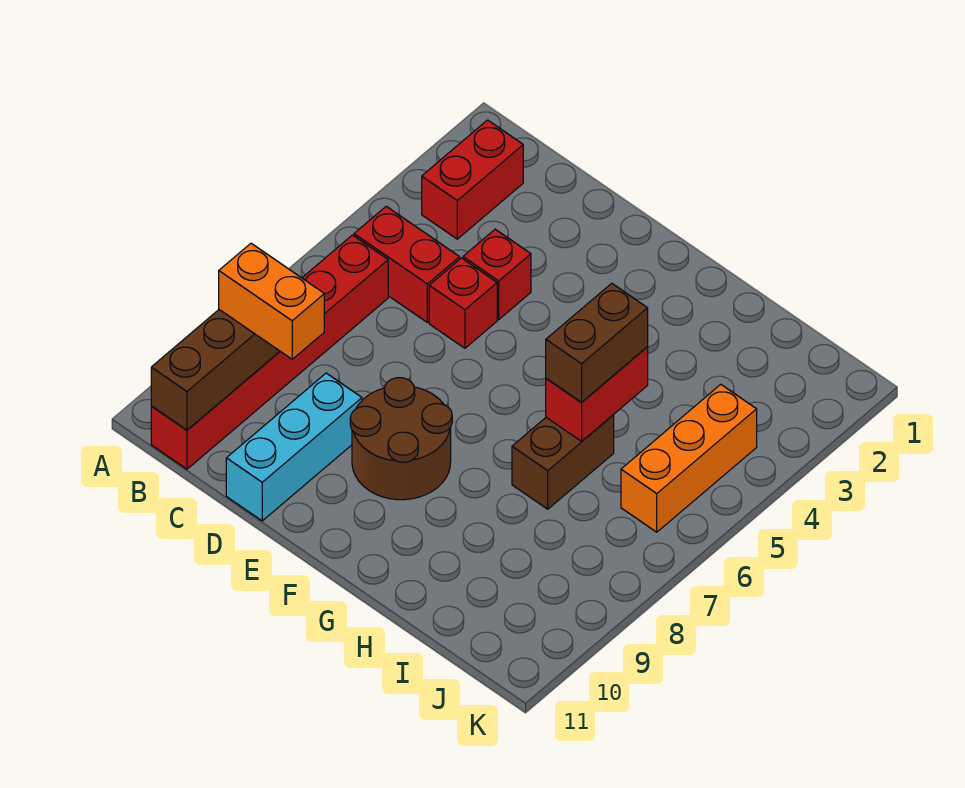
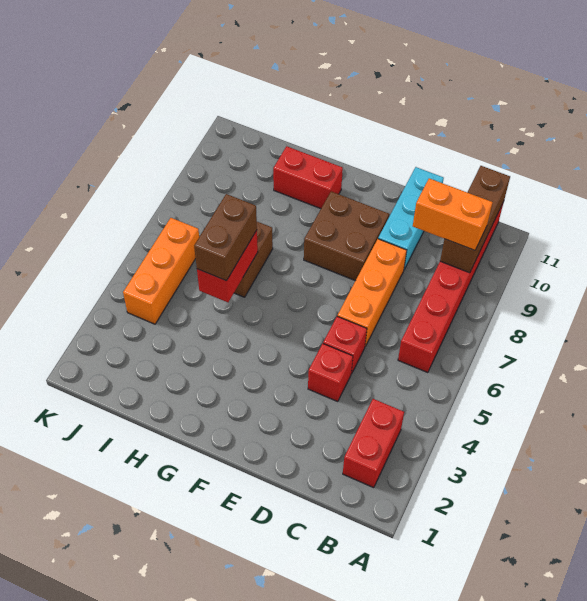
red 1x2 brick [354,206,460,322] -> red 1x2 brick moved to [273,146,343,209]
none -> orange 1x3 brick [338,239,407,346]
brown 2x2 round brick [350,378,452,500] -> brown 2x2 brick [304,192,389,281]

